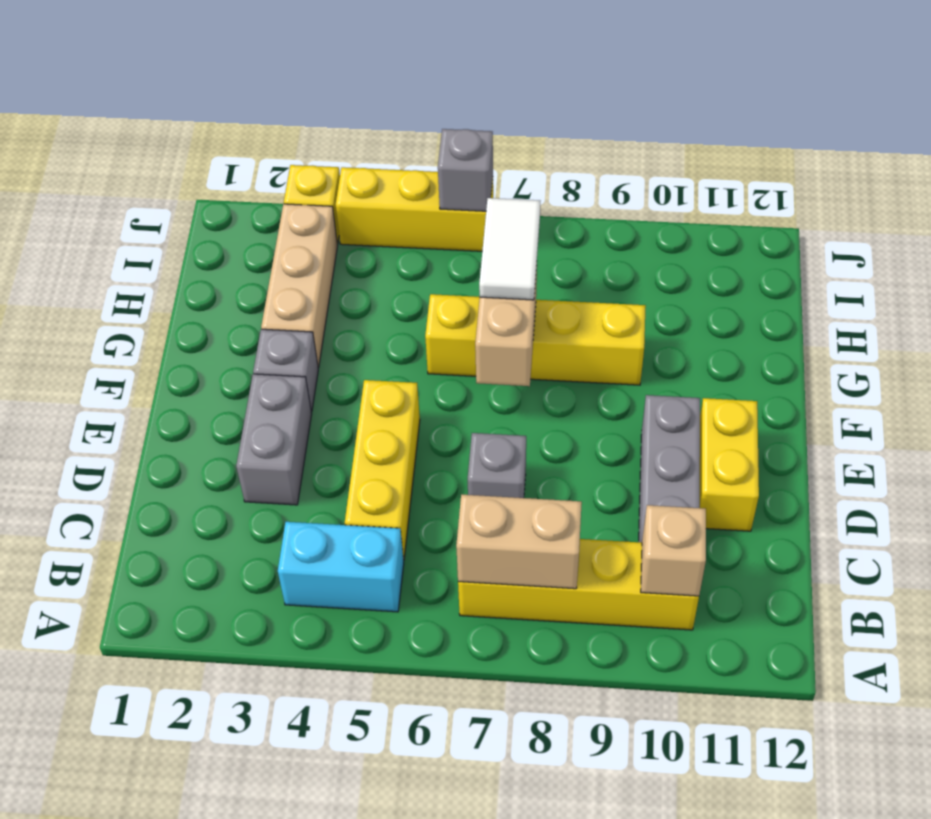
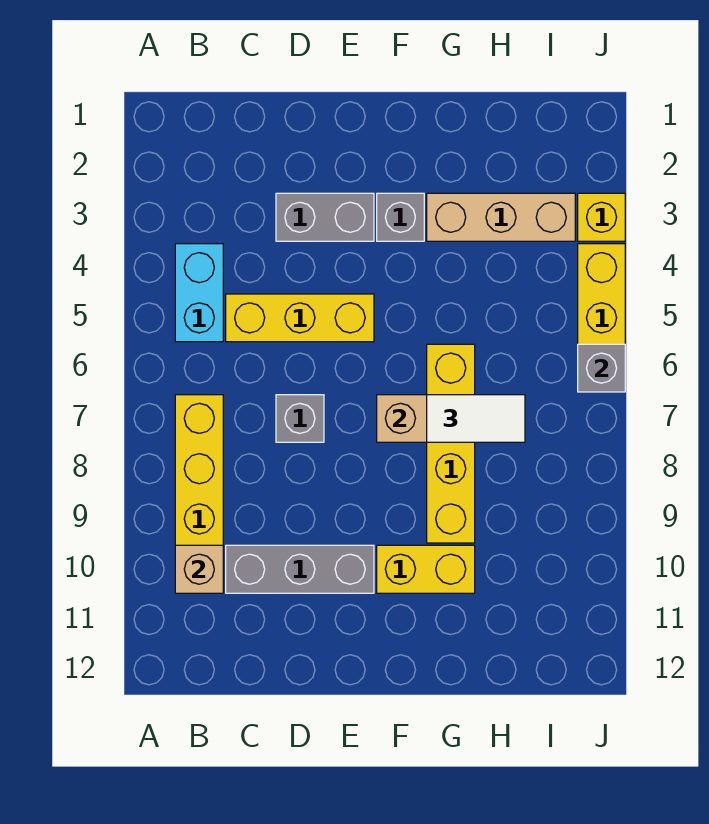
tan 1x2 brick [456,495,582,589] -> none
yellow 1x2 brick [700,398,759,531] -> yellow 1x2 brick moved to [377,545,475,593]

